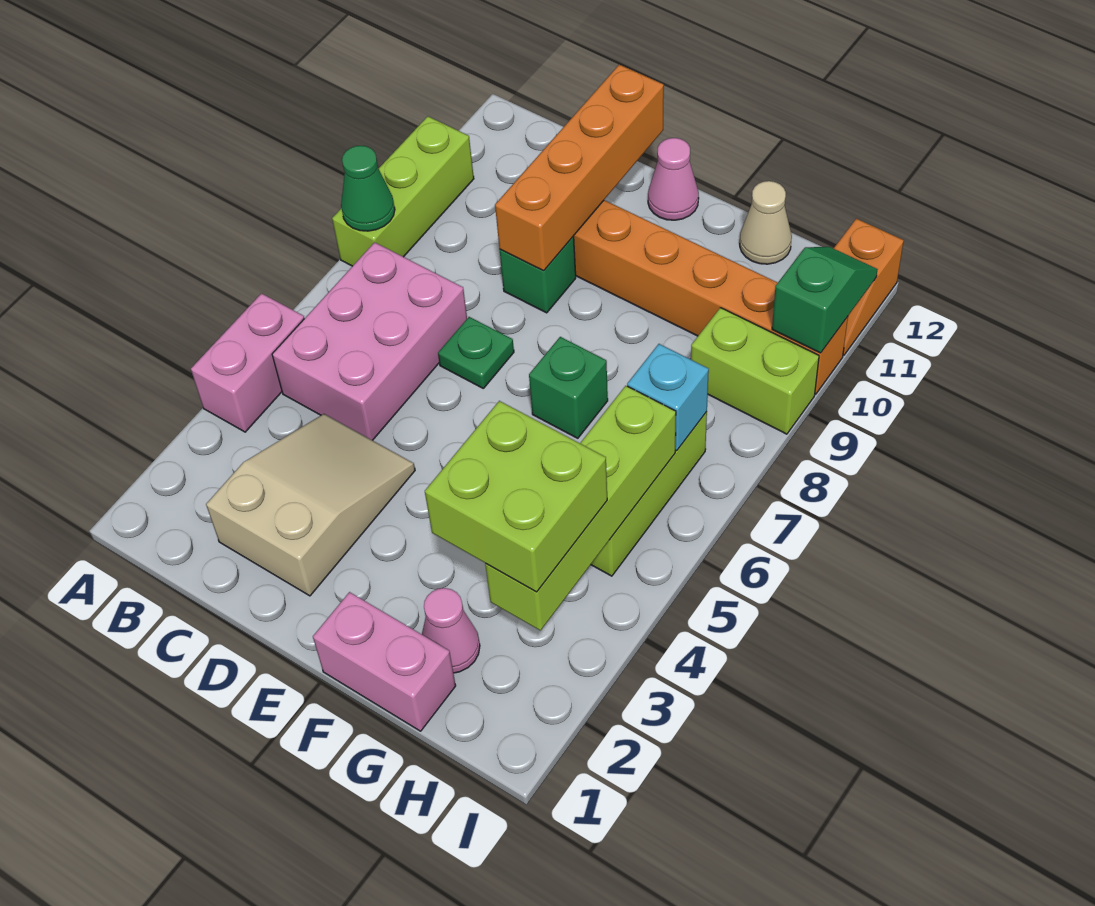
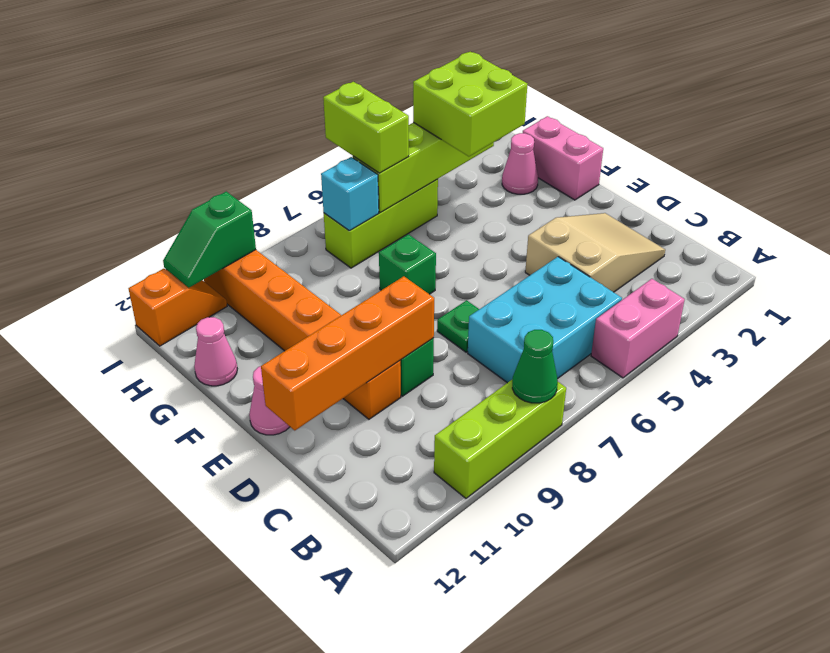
pink 2x3 brick [272,242,467,440] -> cyan 2x3 brick [468,257,622,383]
tan 2x3 slope [206,414,415,596] -> tan 2x3 slope turned to [525,213,665,292]
tan 1x1 cone [740,181,792,264] -> pink 1x1 cone [194,317,237,386]
lime 1x2 brick [691,308,819,434] -> lime 1x2 brick moved to [323,82,409,173]

